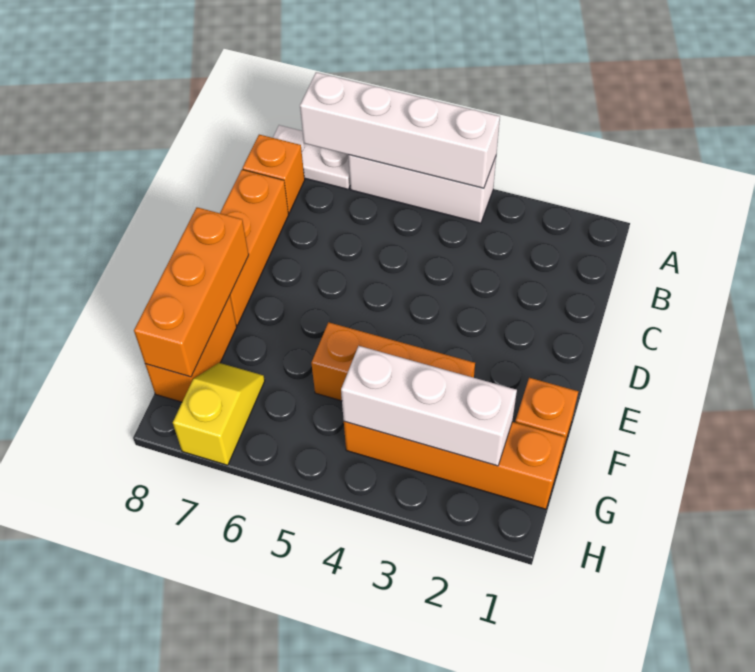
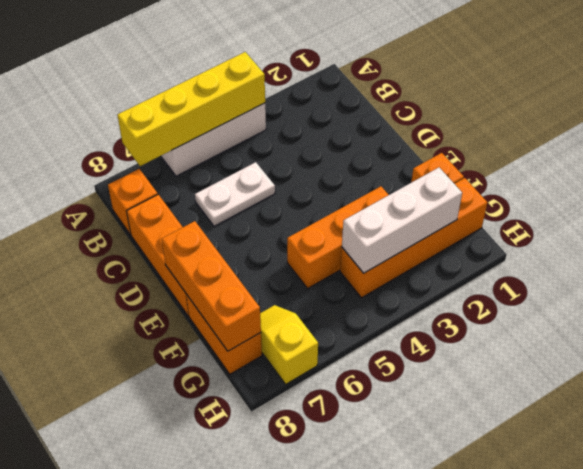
white 1x4 brick [300,72,500,188] -> yellow 1x4 brick [117,52,265,166]
white 1x2 plate [273,125,350,189] -> white 1x2 plate moved to [195,162,275,226]

